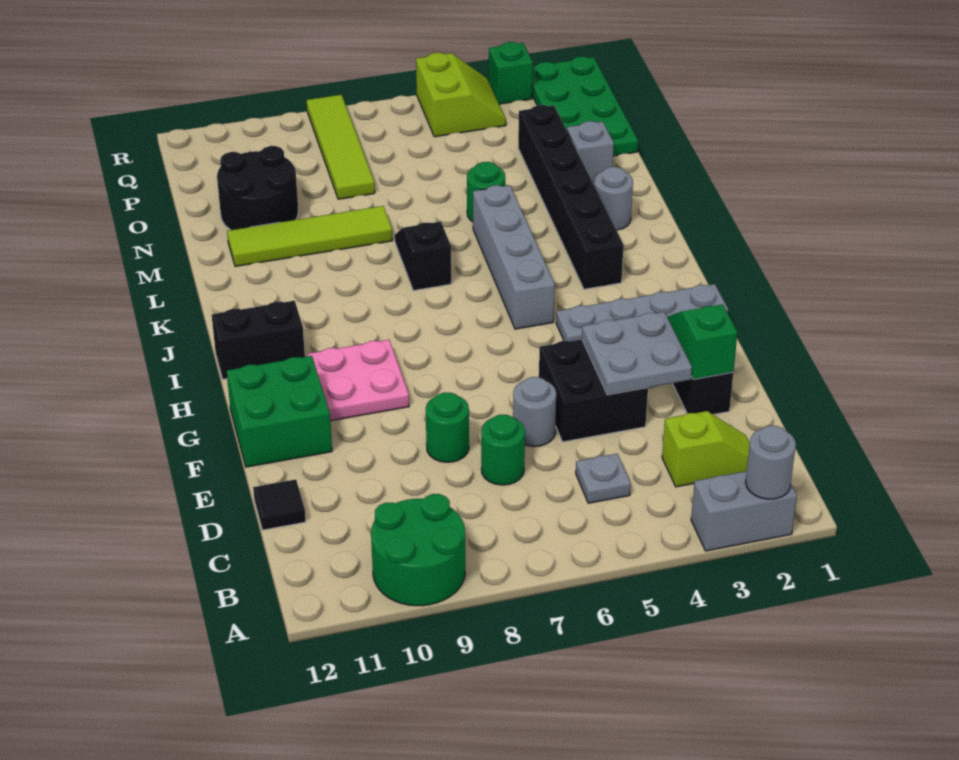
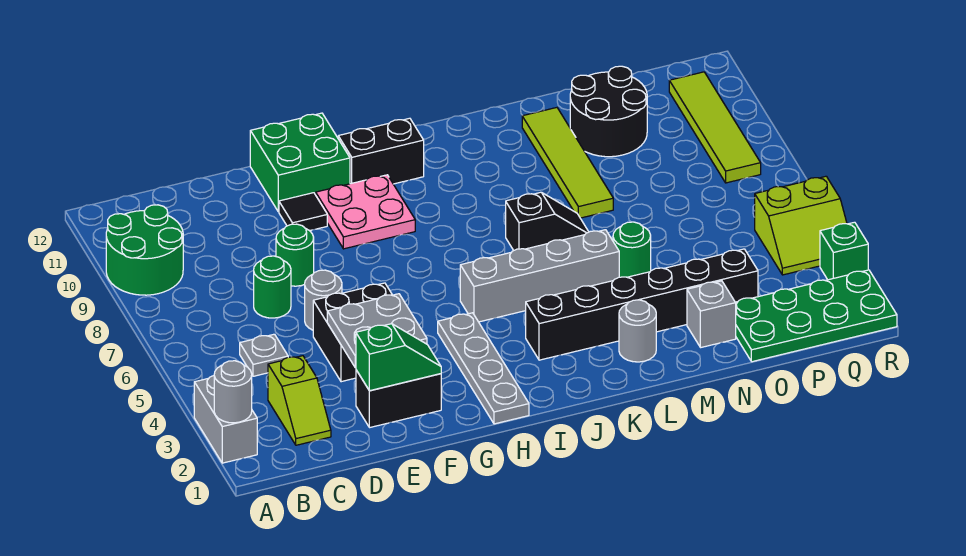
black 1x1 tile [253,479,306,530] -> black 1x1 tile moved to [279,193,327,231]
black 1x2 brick [212,301,305,379] -> black 1x2 brick turned to [338,118,424,184]
lime 1x4 tile [307,95,375,199] -> lime 1x4 tile turned to [669,72,761,183]

